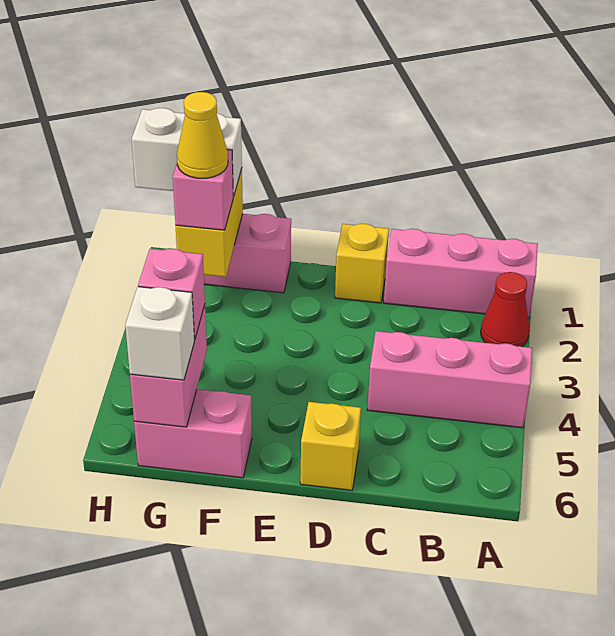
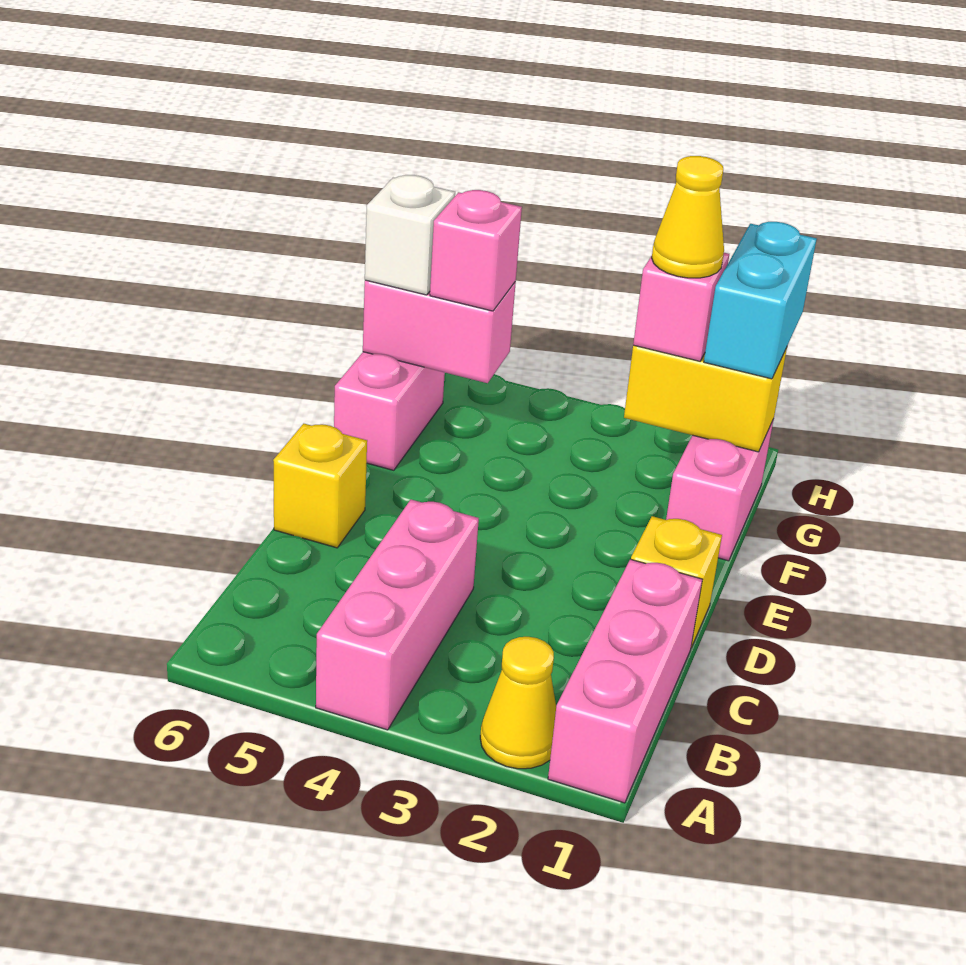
red 1x1 cone [481,272,529,347] -> yellow 1x1 cone [480,637,556,769]
white 1x2 brick [132,108,242,197] -> cyan 1x2 brick [704,222,817,379]

